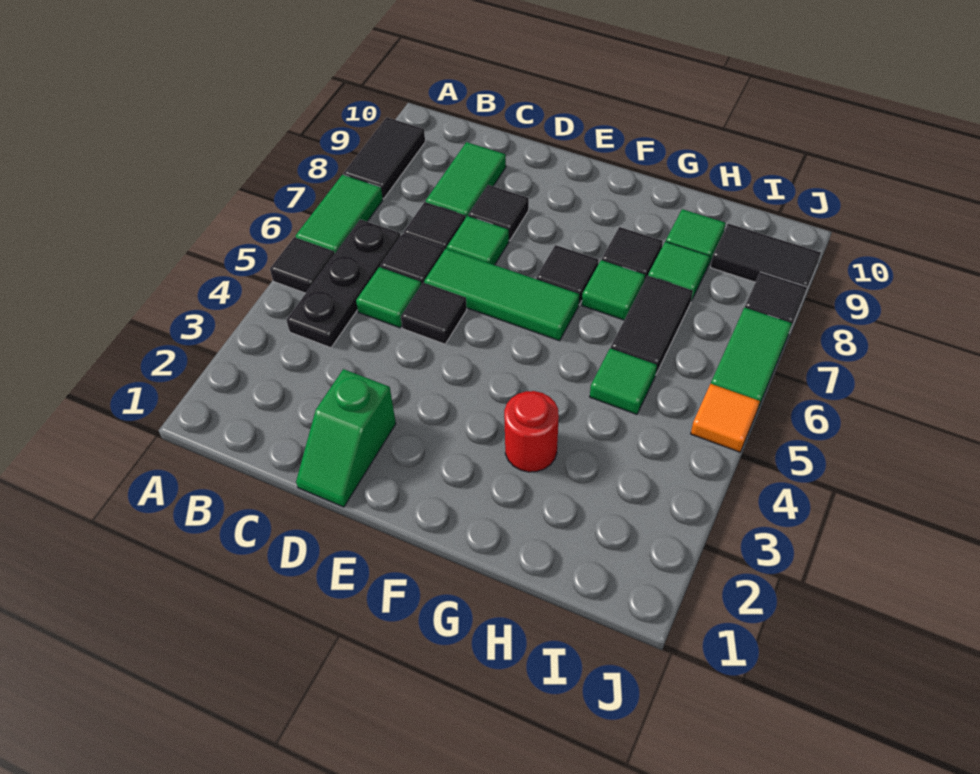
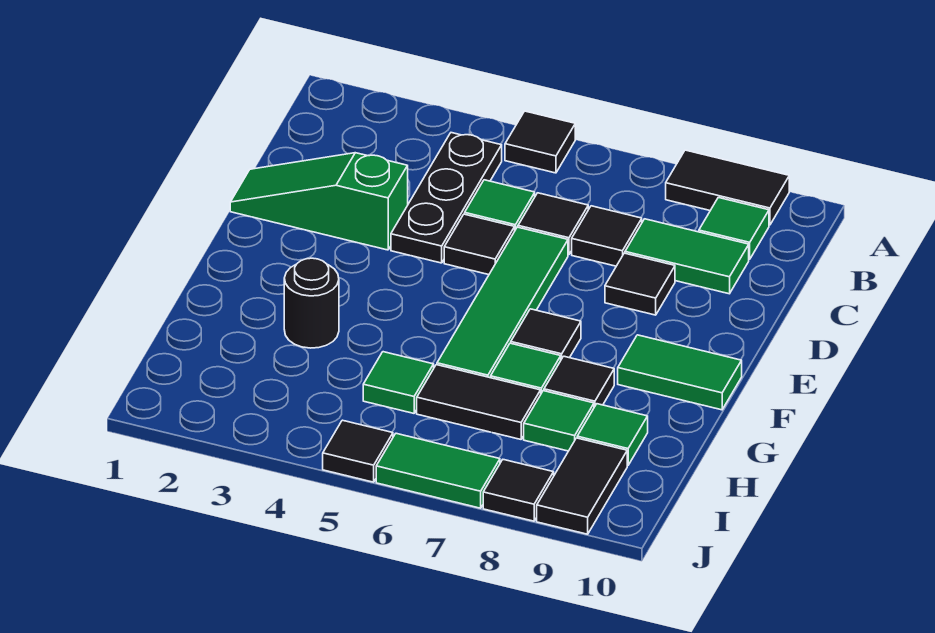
green 1x2 tile [296,175,383,253] -> green 1x2 tile moved to [618,335,742,410]
black 1x3 plate [286,219,401,348] -> black 1x3 plate turned to [391,133,502,263]
green 1x2 slope [296,369,396,507] -> green 1x3 slope [230,153,408,250]
green 1x3 tile [424,249,579,341] -> green 1x4 tile [437,227,568,378]
green 1x1 tile [447,216,509,265] -> green 1x1 tile moved to [699,198,769,259]
red 1x1 round brick [504,391,559,472] -> black 1x1 round brick [284,258,339,348]
orange 1x1 tile [691,384,760,452] -> black 1x1 tile [323,420,393,482]

